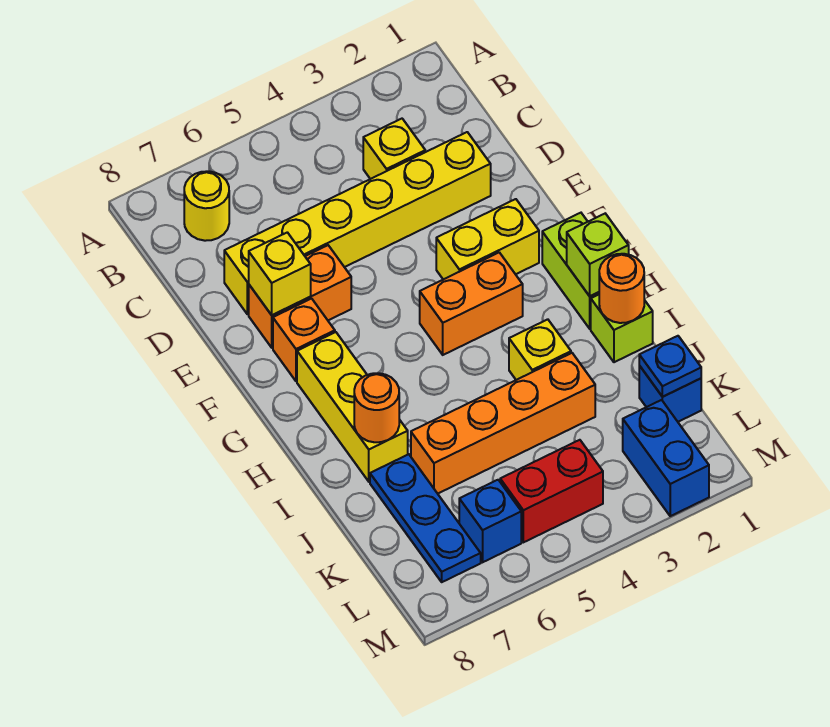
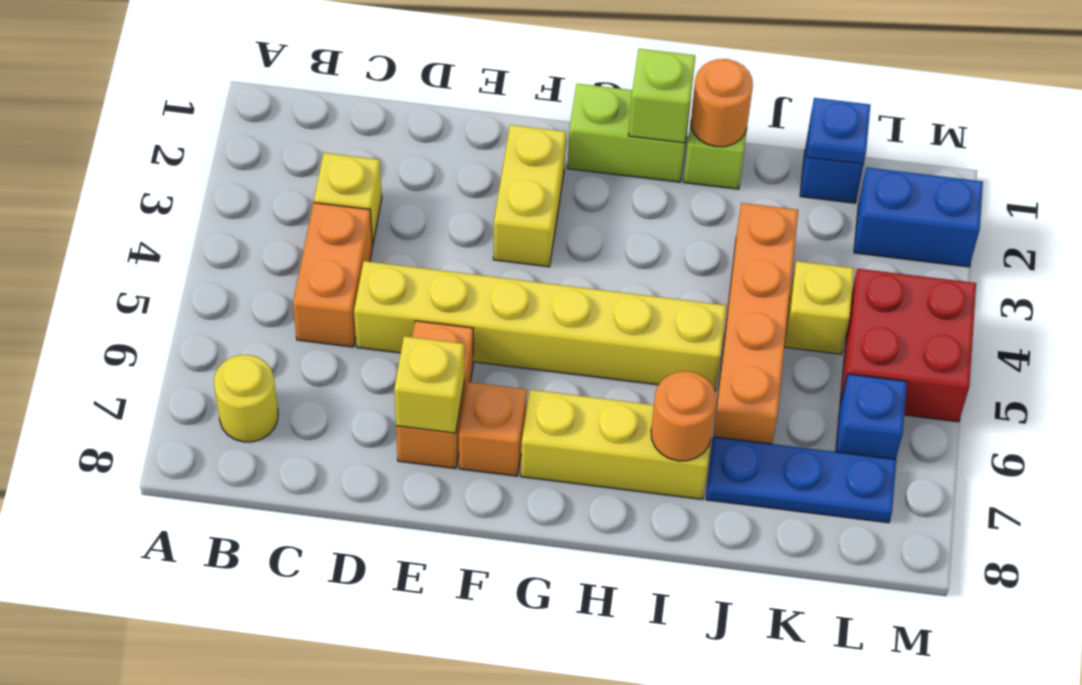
yellow 1x6 brick [224,132,491,314] -> yellow 1x6 brick turned to [354,261,726,391]
orange 1x2 brick [420,252,523,355] -> orange 1x2 brick moved to [293,203,373,347]
yellow 1x1 brick [509,319,571,380] -> yellow 1x1 brick moved to [784,261,854,354]
red 1x2 brick [500,440,603,542] -> red 2x2 brick [840,269,976,422]

